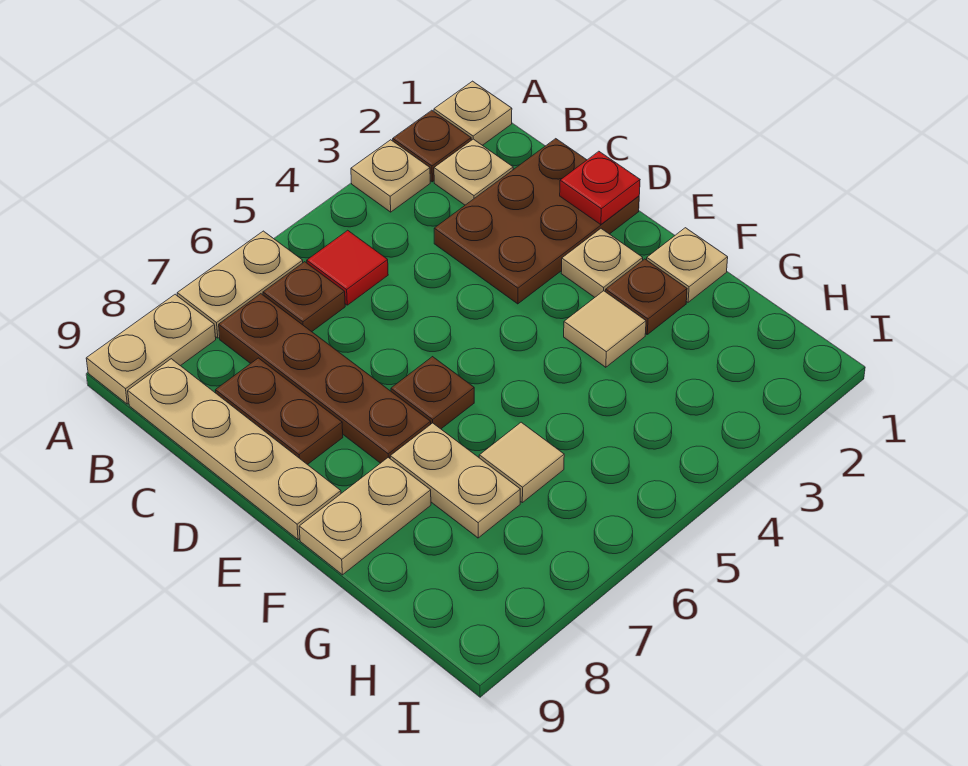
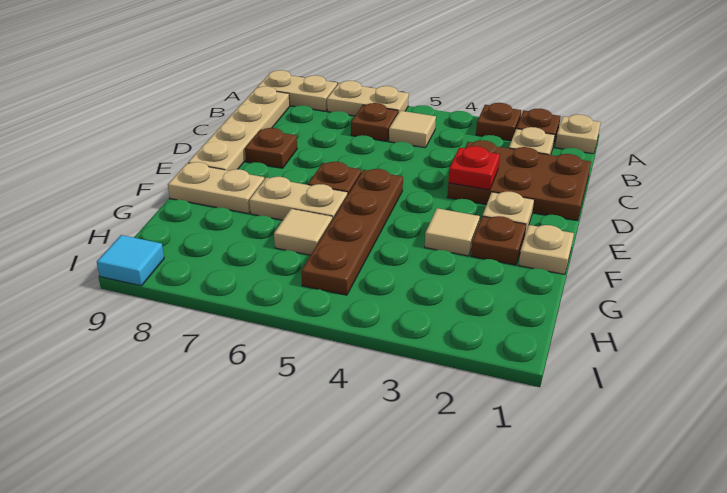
tan 1x1 plate [351,140,430,212] -> brown 1x1 plate [476,103,521,141]
red 1x1 tile [307,230,388,305] -> tan 1x1 tile [389,111,436,148]
brown 1x4 plate [219,294,431,463] -> brown 1x4 plate moved to [301,169,403,295]
brown 1x2 plate [215,358,343,465] -> brown 1x1 plate [245,128,297,168]
red 1x1 plate [560,151,640,225] -> red 1x1 plate moved to [448,146,500,190]
tan 1x2 plate [390,423,520,538] -> tan 1x2 plate turned to [249,177,347,220]
none -> cyan 1x1 tile [97,235,164,286]

